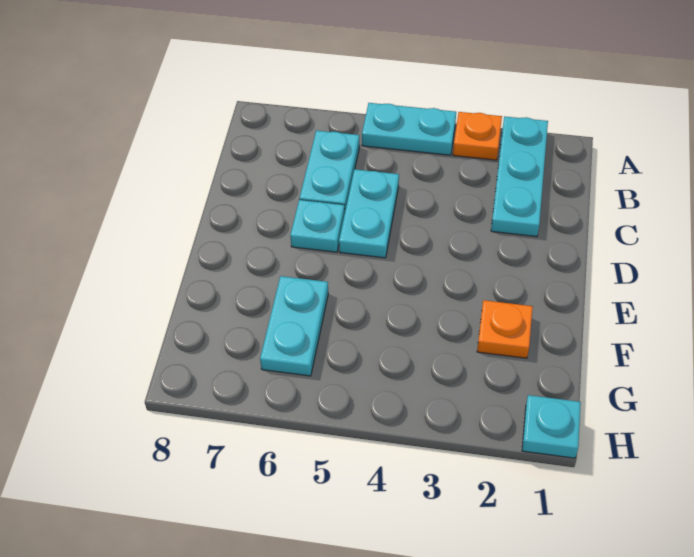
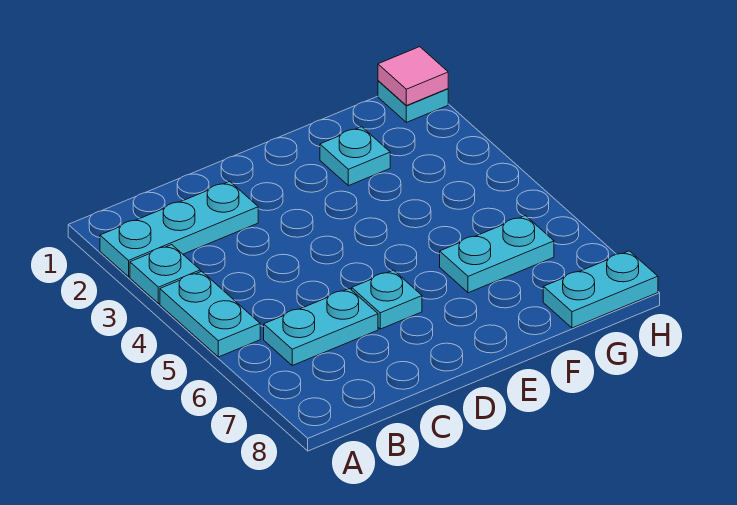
orange 1x1 plate [453,112,502,160] -> cyan 1x1 plate [130,245,200,304]
cyan 1x2 plate [339,169,399,258] -> cyan 1x2 plate moved to [543,251,658,328]
orange 1x1 plate [477,300,533,358] -> cyan 1x1 plate [320,127,390,186]
none -> pink 1x1 tile [378,47,448,106]

